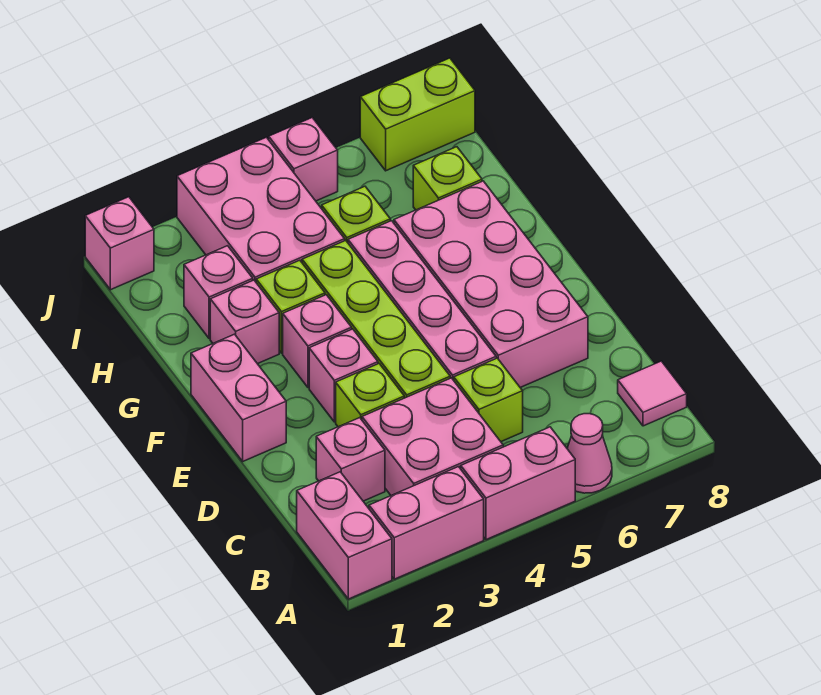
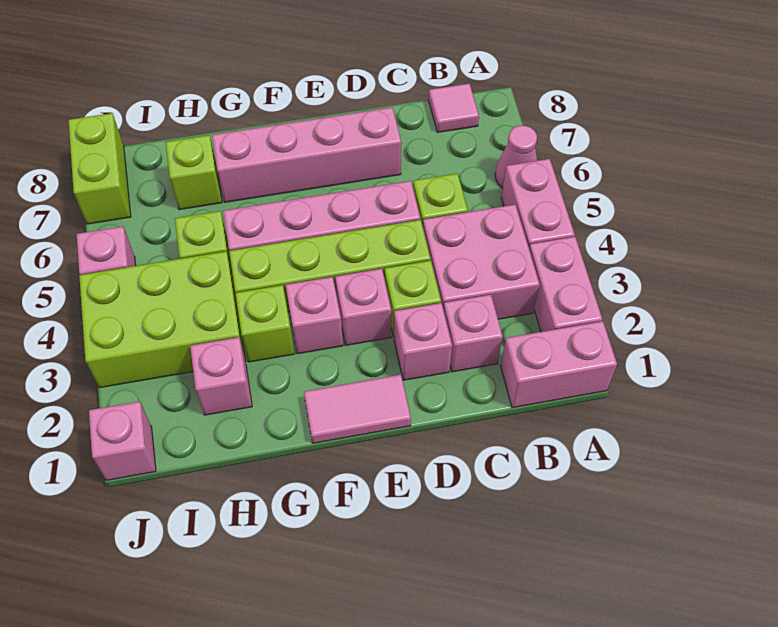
pink 2x4 brick [394,181,588,388] -> pink 1x4 brick [212,107,401,202]
pink 1x2 brick [191,334,286,461] -> pink 1x2 tile [304,375,411,443]
pink 1x1 brick [210,280,279,364] -> pink 1x1 brick moved to [394,303,452,380]
pink 2x3 brick [177,137,345,282] -> lime 2x3 brick [79,251,245,388]

